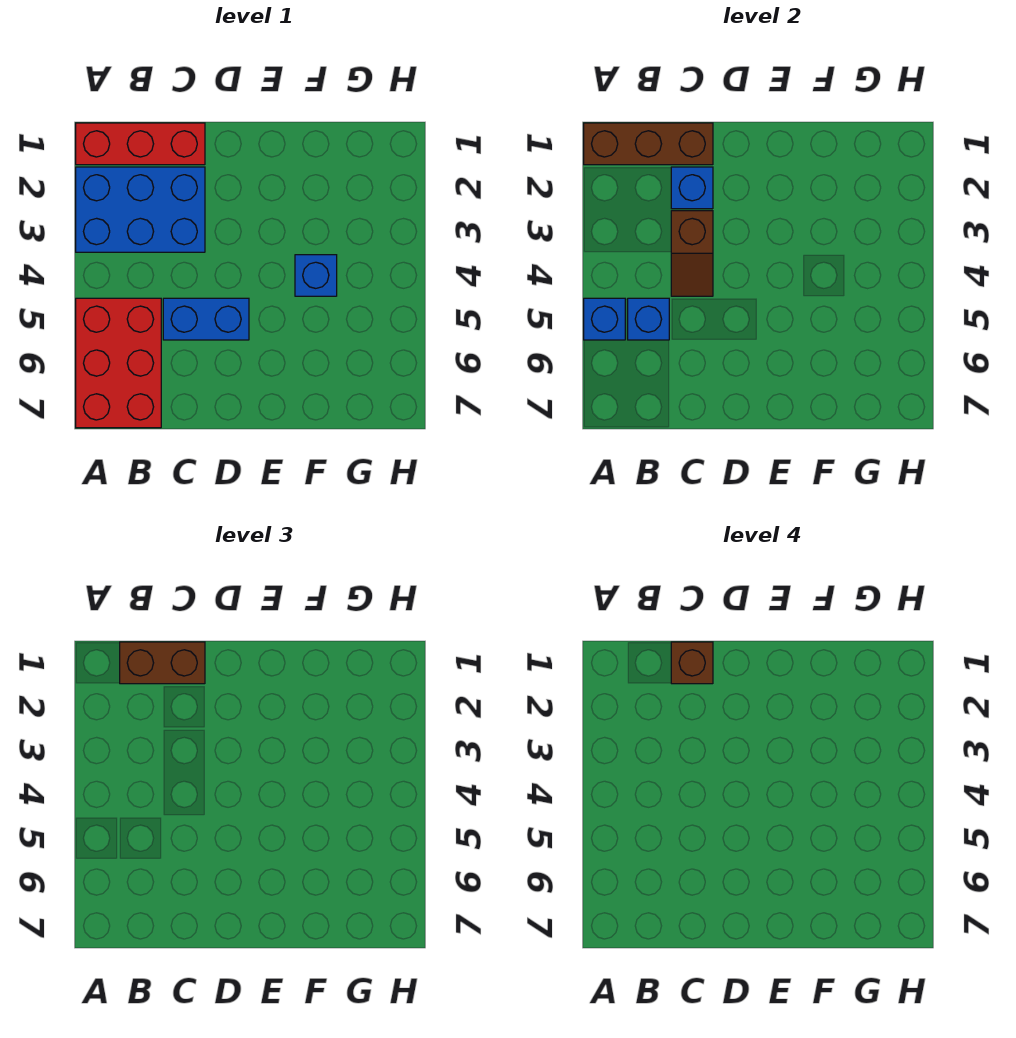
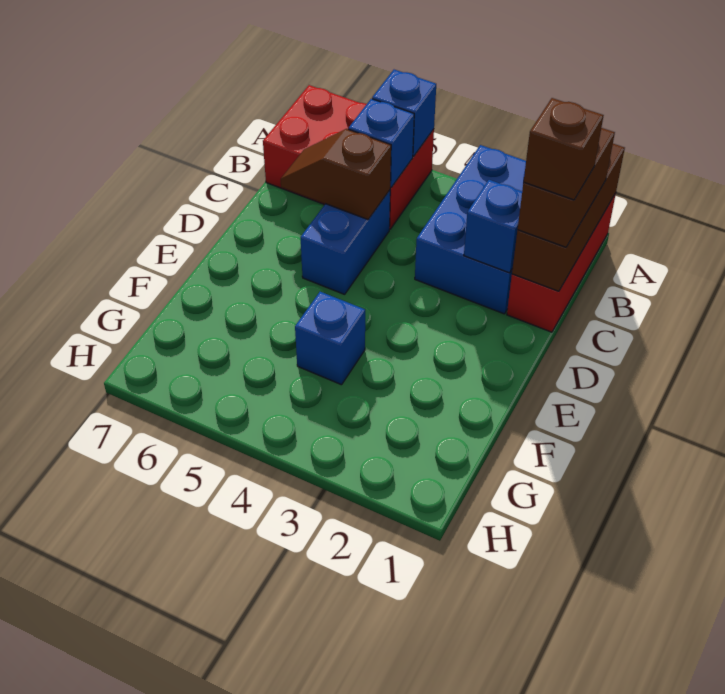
brown 1x2 slope [671,211,713,296] -> brown 1x2 slope moved to [281,129,391,220]

